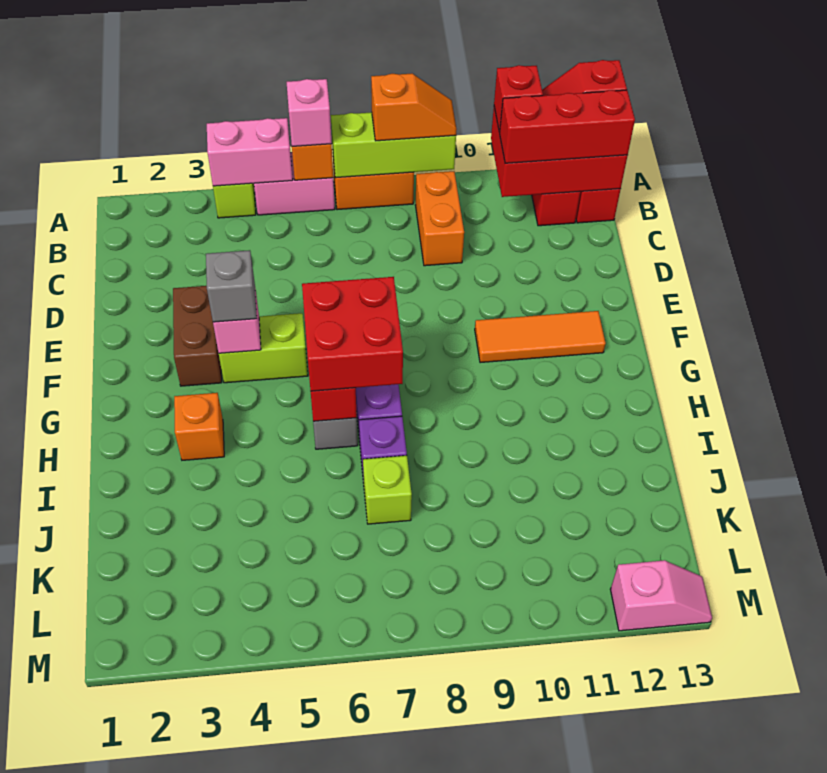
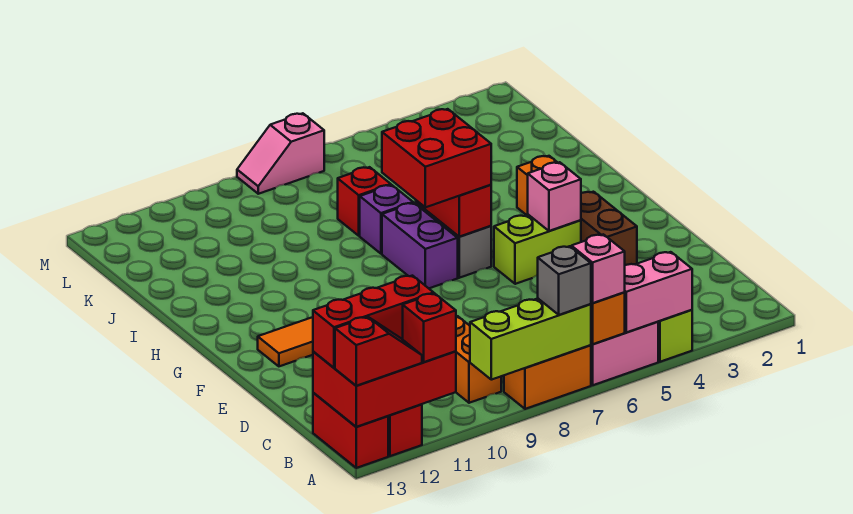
orange 1x2 slope [371,74,457,141] -> none
grey 1x1 brick [206,250,257,322] -> grey 1x1 brick moved to [538,246,591,315]
lime 1x1 brick [363,455,412,524] -> red 1x1 brick [338,167,391,236]
pink 1x2 slope [610,560,712,631] -> pink 1x2 slope moved to [237,113,324,194]

